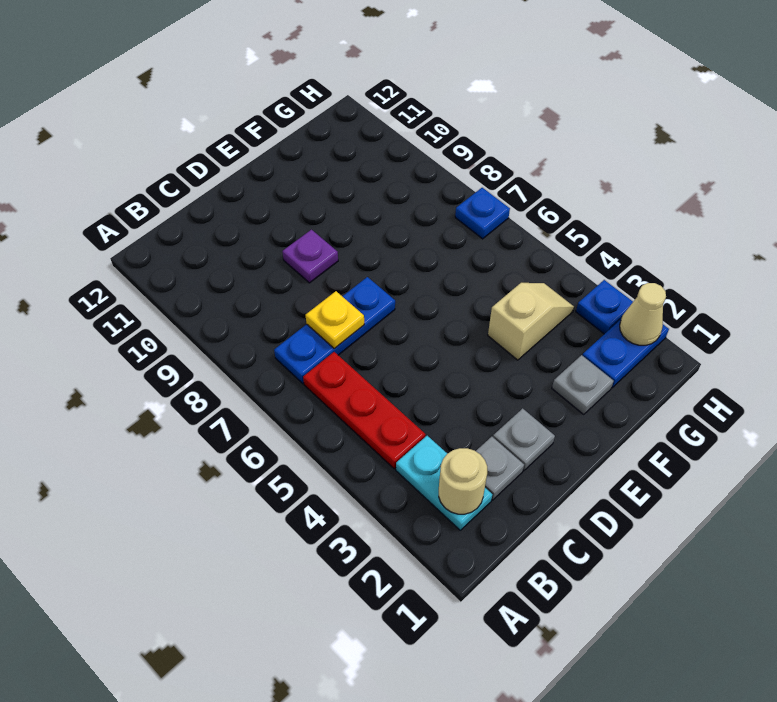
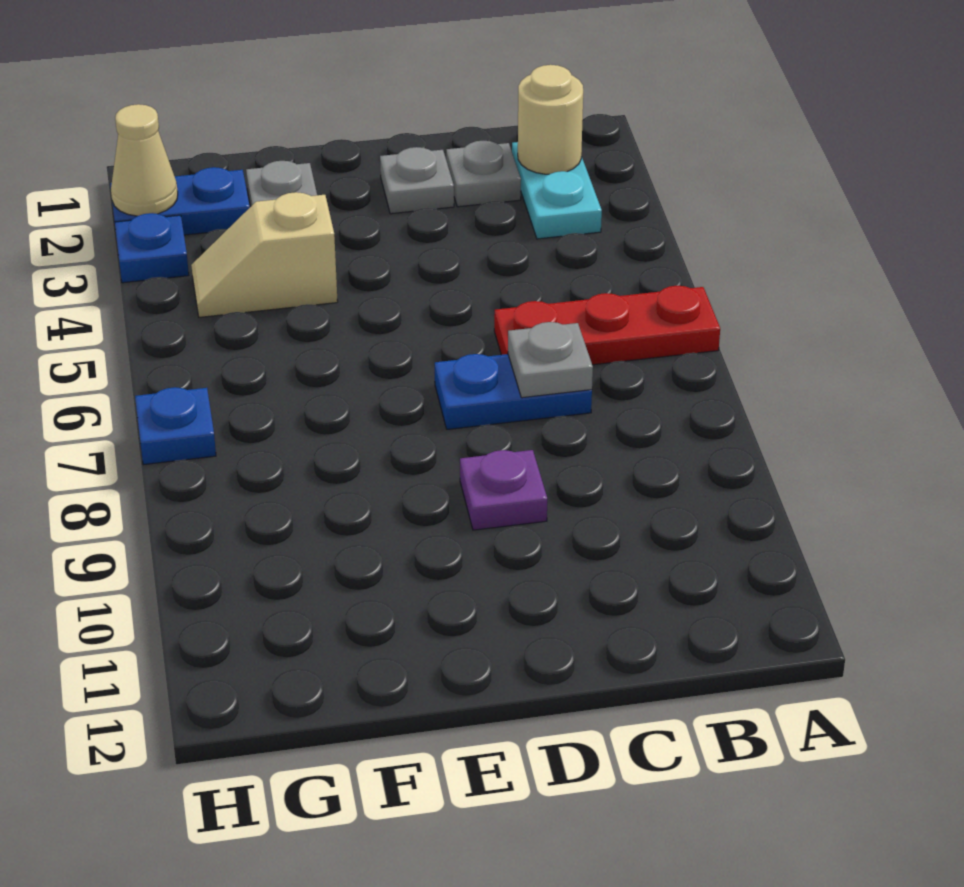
red 1x3 plate [303,352,426,469] -> red 1x3 plate turned to [494,286,720,365]
blue 1x3 plate [274,277,395,384] -> blue 1x2 plate [435,354,592,429]
yellow 1x1 plate [306,291,364,349] -> grey 1x1 plate [508,322,593,398]

